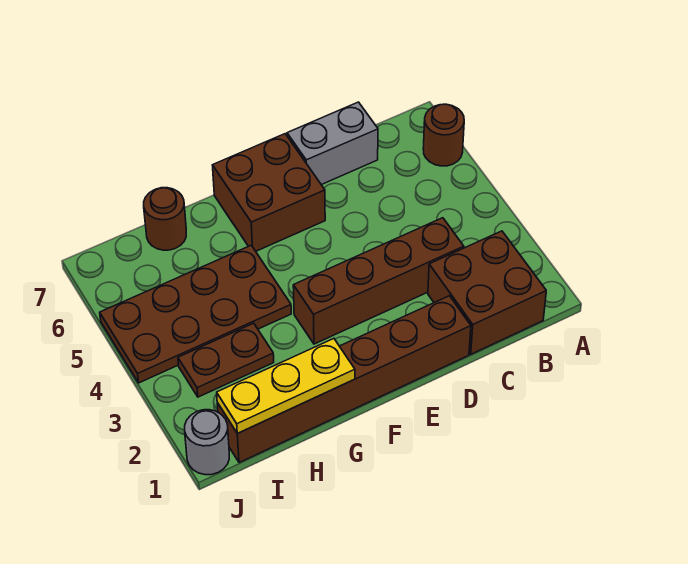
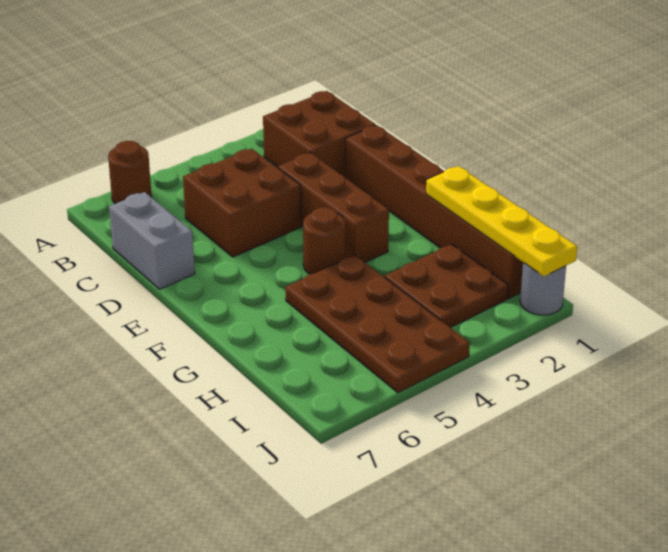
brown 1x4 brick [293,218,464,344] -> brown 1x3 brick [278,153,389,262]
brown 2x2 brick [212,134,325,251] -> brown 2x2 brick moved to [183,149,301,257]
yellow 1x3 plate [217,339,355,433] -> yellow 1x4 plate [426,166,577,276]
brown 1x2 plate [178,323,274,397] -> brown 2x2 plate [385,244,509,328]
brown 1x1 round brick [144,188,186,250] -> brown 1x1 round brick moved to [303,207,346,274]

